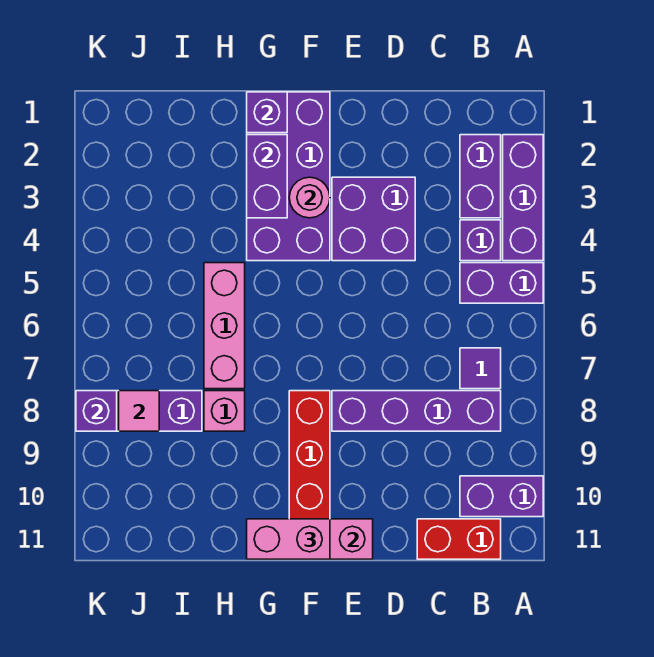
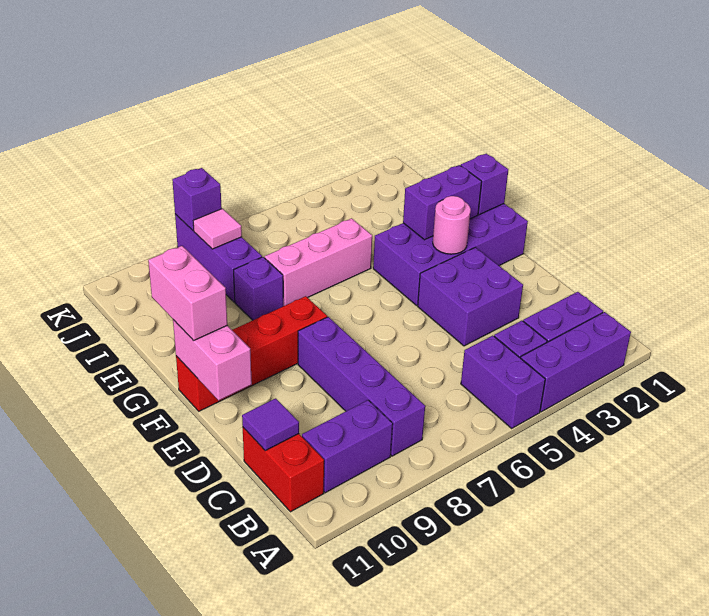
purple 1x2 brick [460,476,543,517] -> purple 1x2 brick turned to [302,400,393,493]
purple 1x1 tile [460,348,501,389] -> purple 1x1 tile moved to [242,398,299,451]
pink 1x1 brick [204,391,245,431] -> purple 1x1 brick [234,257,283,320]

